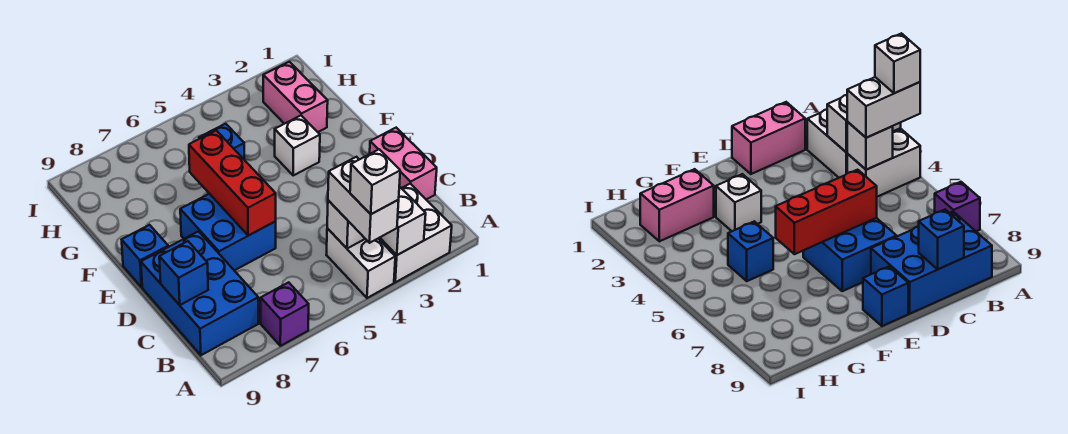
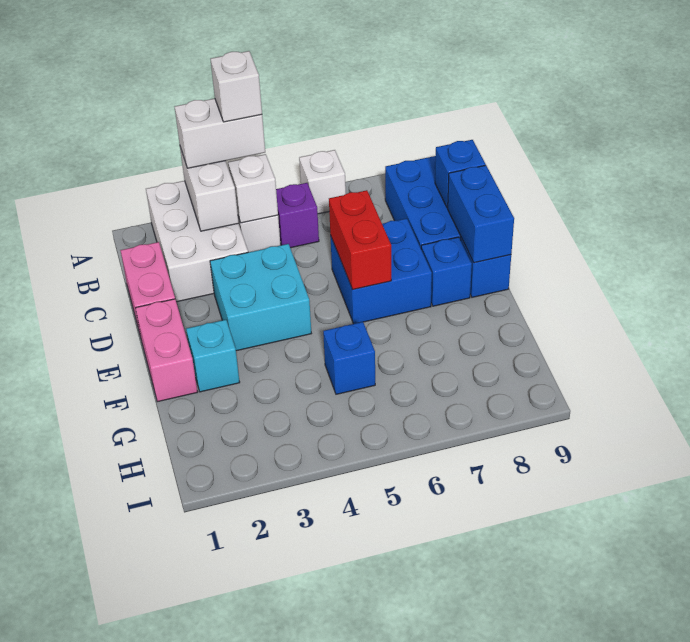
white 2x2 brick [378,184,452,282] -> white 2x3 brick [146,181,248,302]
white 1x2 brick [328,157,399,243] -> white 1x2 brick turned to [175,98,265,168]
purple 1x1 brick [261,282,309,346] -> purple 1x1 brick moved to [276,183,319,248]
none -> cyan 2x2 brick [210,244,311,351]
red 1x3 brick [189,130,276,236] -> red 1x2 brick [329,190,391,289]
none -> blue 1x2 brick [448,165,514,263]
none -> blue 1x1 brick [421,237,472,306]
none -> cyan 1x1 brick [186,320,240,392]
white 1x1 brick [275,116,320,175] -> white 1x1 brick moved to [299,150,346,214]
pink 1x2 brick [263,62,328,132] -> pink 1x2 brick moved to [135,299,197,402]

